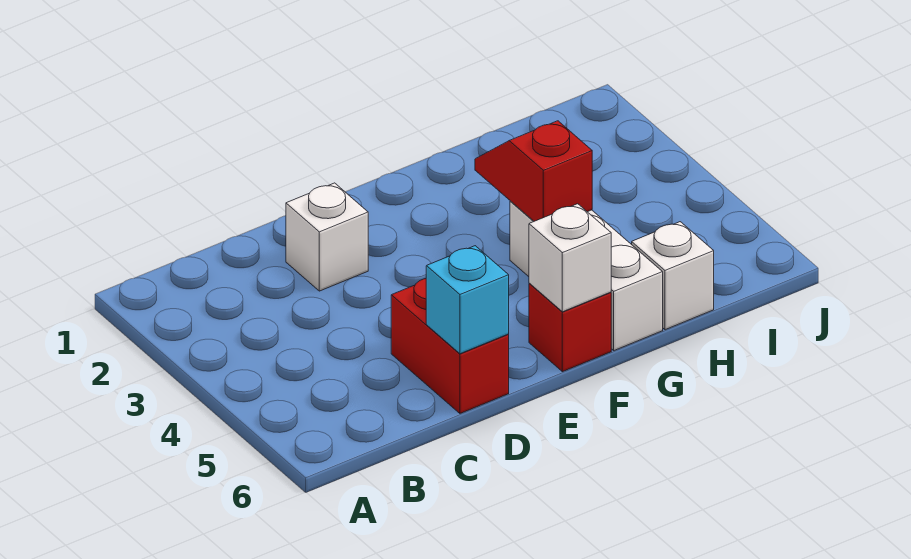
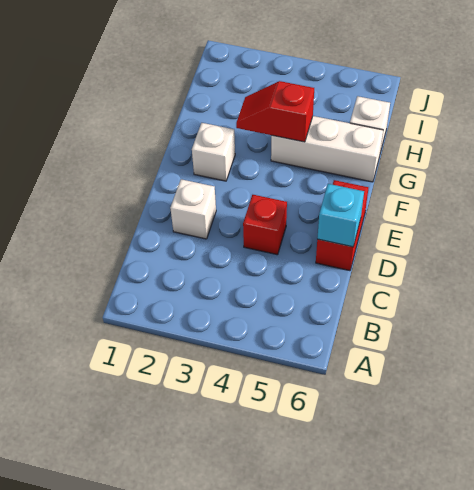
red 1x2 brick [391,279,509,413] -> red 1x2 brick turned to [316,180,368,271]
red 1x1 brick [529,283,611,372] -> red 1x1 brick moved to [243,195,287,255]
white 1x1 brick [529,204,611,312] -> white 1x1 brick moved to [192,123,235,181]

